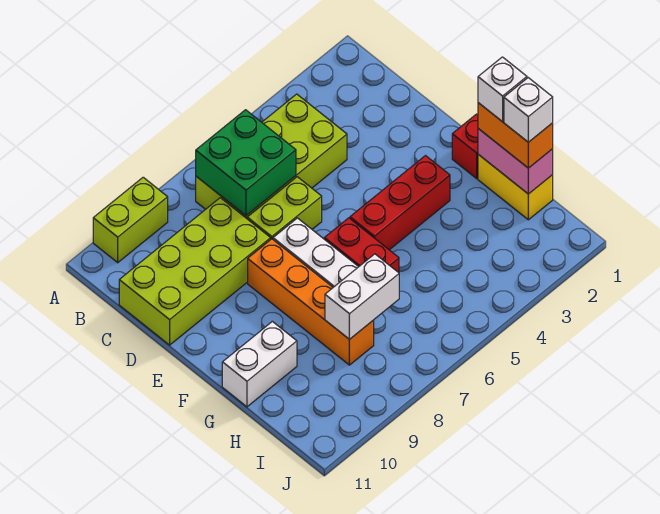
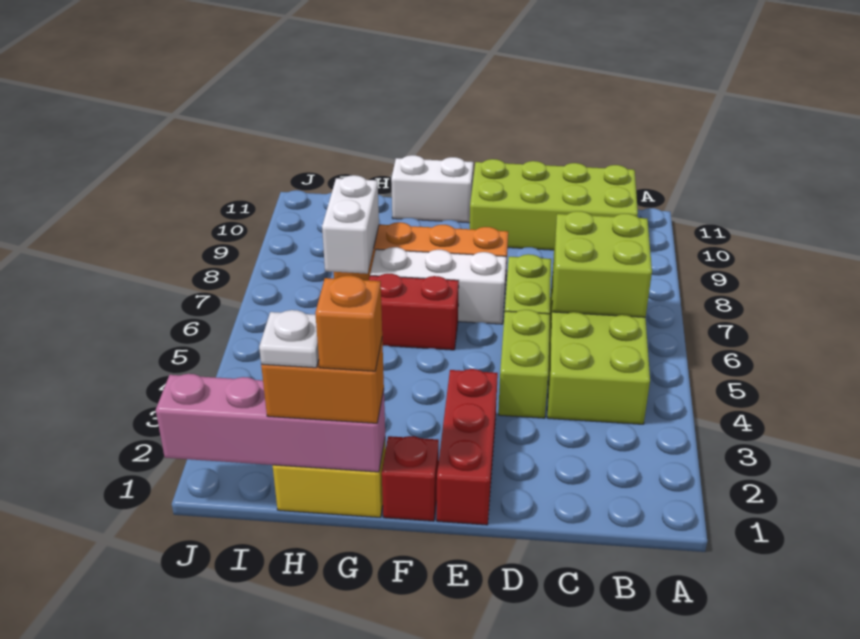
lime 1x2 brick [93,177,168,263] -> lime 1x2 brick moved to [498,310,550,418]
green 2x2 brick [196,110,296,216] -> lime 2x2 brick [552,211,652,317]
lime 2x4 brick [119,198,271,345] -> lime 2x4 brick turned to [470,159,638,250]
red 1x3 brick [350,156,450,250] -> red 1x3 brick moved to [437,369,498,525]
pink 1x2 brick [478,129,553,194] -> pink 1x4 brick [156,374,385,472]
white 1x1 brick [478,57,527,122] -> orange 1x1 brick [315,276,382,371]
white 1x2 brick [222,321,297,407] -> white 1x2 brick turned to [391,155,473,223]
white 1x1 brick [504,78,553,142] -> white 1x1 plate [259,310,319,368]

